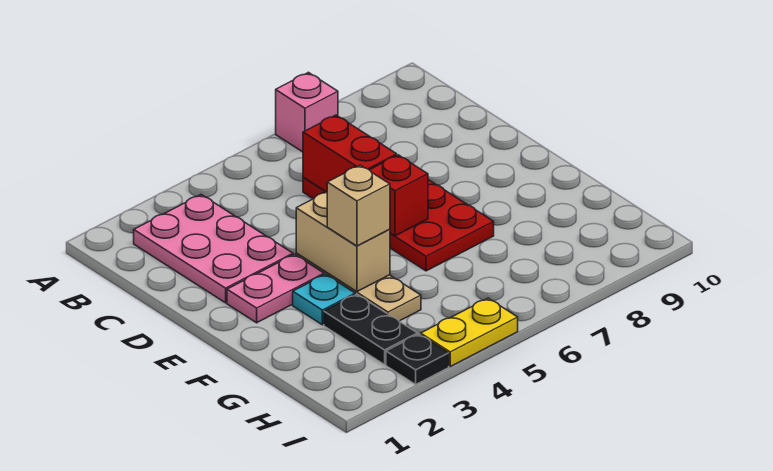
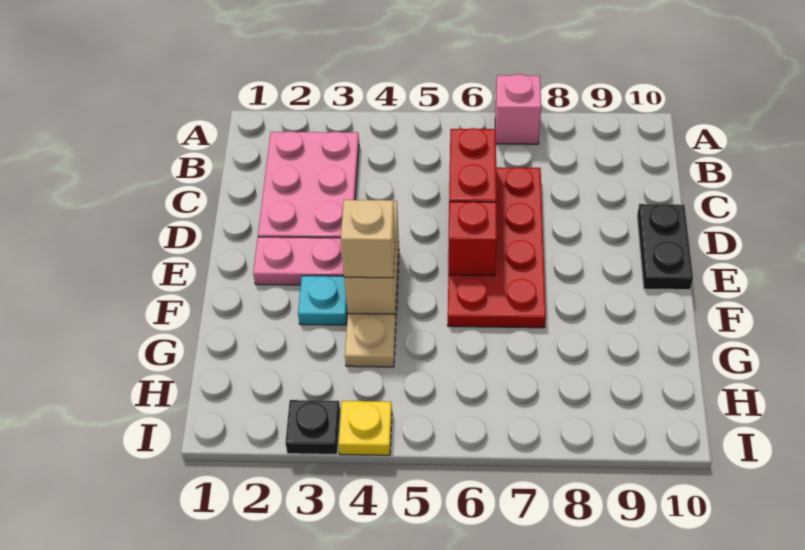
black 1x2 plate [324,294,417,365] -> black 1x2 plate moved to [637,204,693,290]
yellow 1x2 plate [421,298,518,367] -> yellow 1x1 plate [339,401,392,455]

